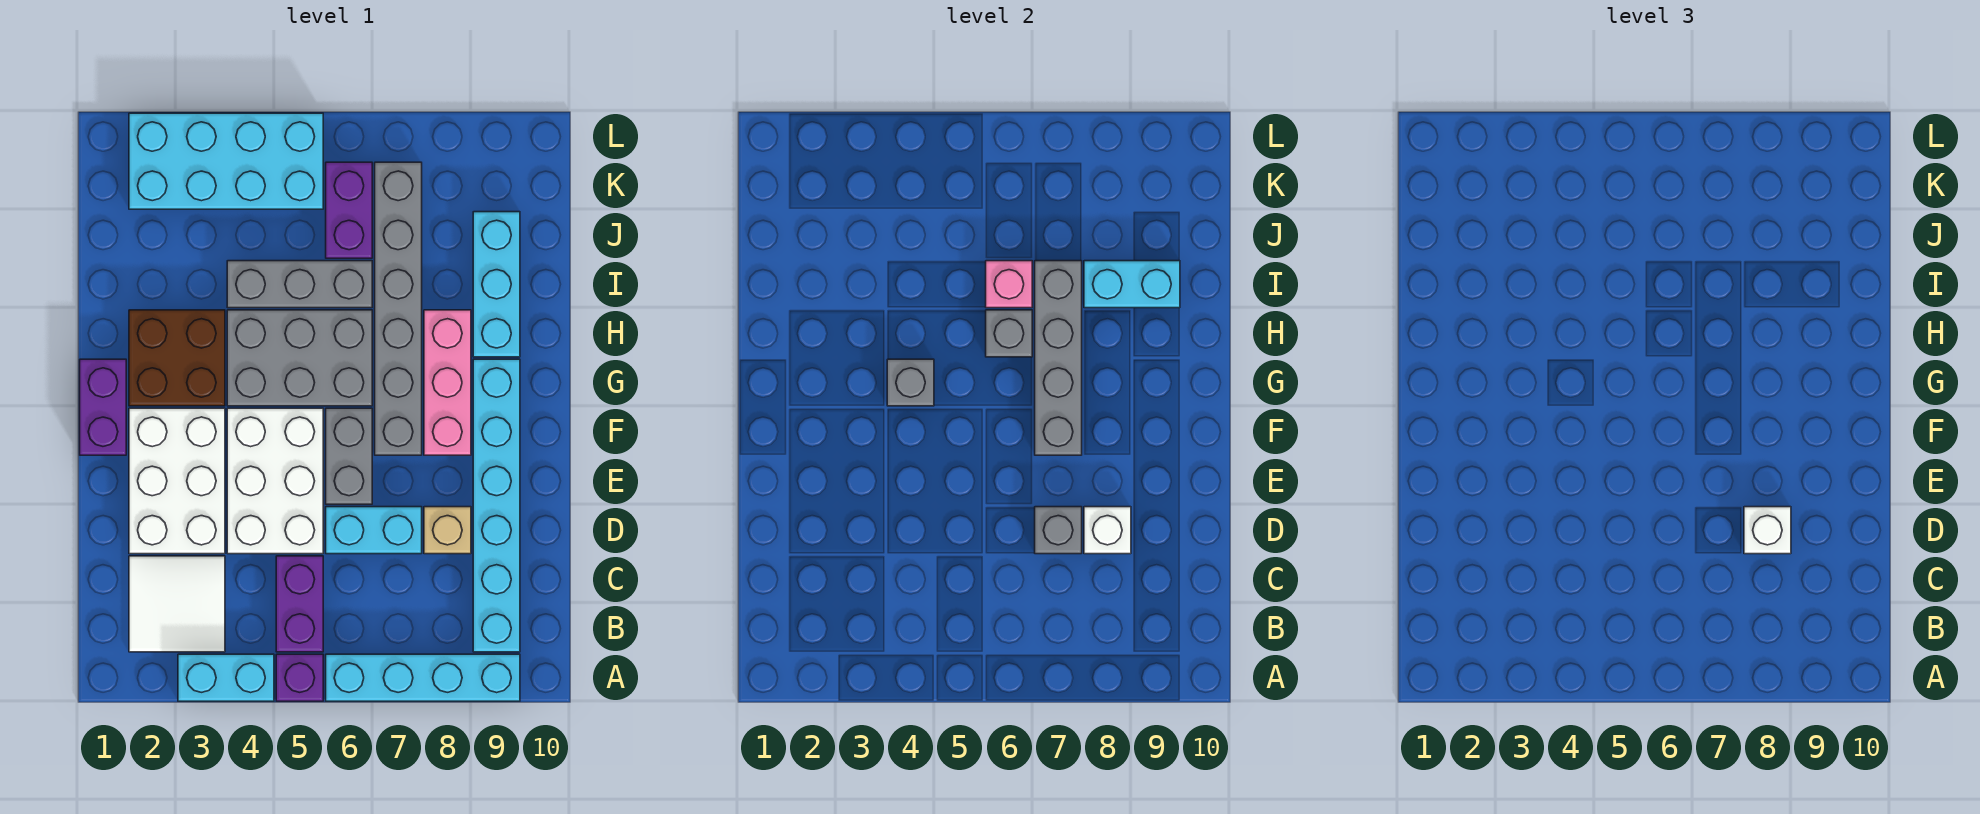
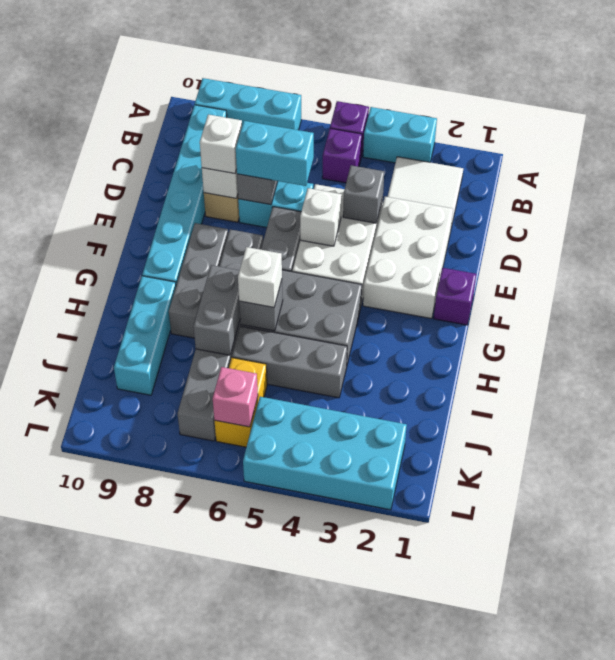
cyan 1x4 brick [326,654,520,701] -> cyan 1x3 brick [195,78,301,130]
purple 1x2 brick [276,556,323,652] -> purple 1x1 brick [322,128,362,183]
none -> white 1x1 brick [300,188,342,246]
purple 1x2 brick [80,359,126,455] -> purple 1x1 brick [434,268,476,325]
grey 1x4 brick [1035,261,1082,455] -> grey 1x2 brick [193,265,240,355]
pink 1x3 brick [424,310,471,455] -> grey 1x3 brick [169,223,228,338]
brown 2x2 brick [129,310,225,406] -> none
grey 1x1 brick [887,359,934,406] -> grey 1x1 brick moved to [343,165,384,223]
none -> white 1x1 brick [238,247,282,307]
pink 1x1 brick [986,261,1032,308] -> pink 1x1 brick moved to [213,367,258,427]
cyan 1x2 brick [1084,261,1180,308] -> cyan 1x2 brick moved to [236,121,314,186]
purple 1x2 brick [326,162,372,258] -> yellow 1x2 brick [214,358,267,447]

